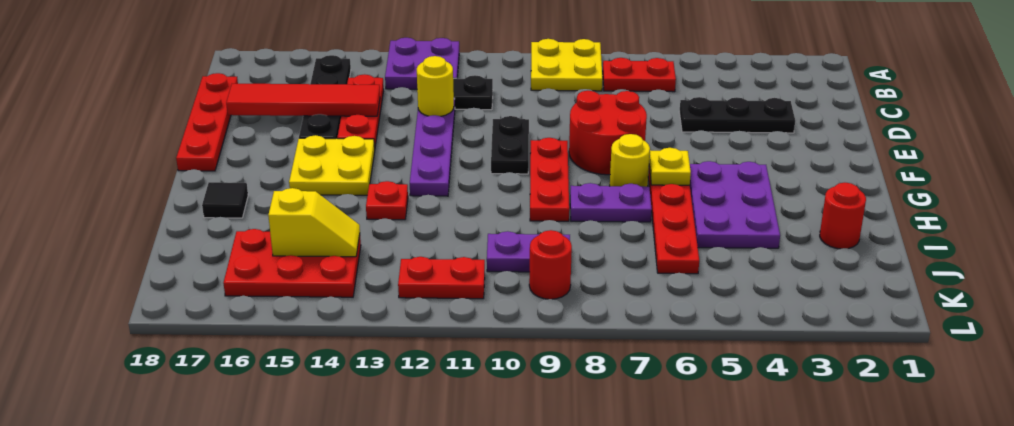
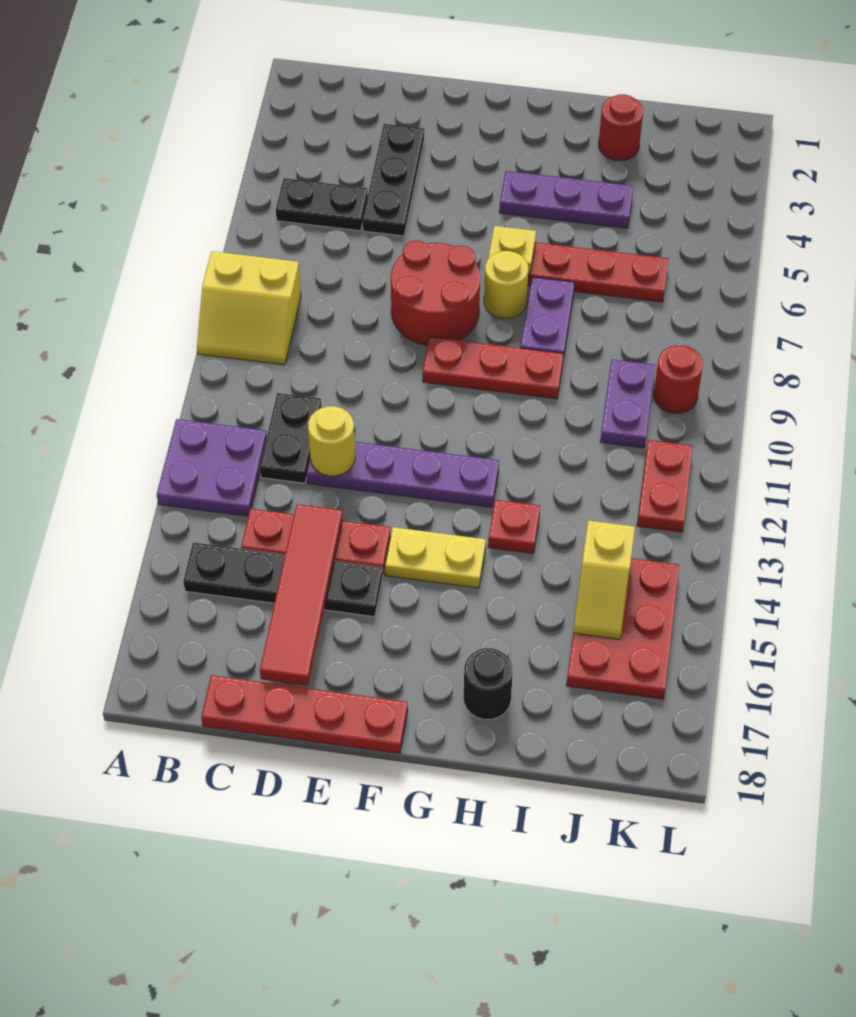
yellow 2x2 plate [531,39,603,91] -> yellow 2x2 slope [197,251,301,365]
red 1x2 plate [603,58,676,92] -> none
black 1x2 plate [491,116,529,174] -> black 1x2 plate moved to [276,178,368,231]
yellow 2x2 plate [289,135,375,195] -> yellow 1x2 plate [385,527,486,588]
purple 2x3 plate [690,161,780,248] -> purple 1x3 plate [500,171,633,228]
black 1x1 tile [202,182,248,218] -> black 1x1 round brick [464,648,513,719]
yellow 1x2 slope [268,188,360,257] -> yellow 1x2 slope turned to [573,520,635,639]

